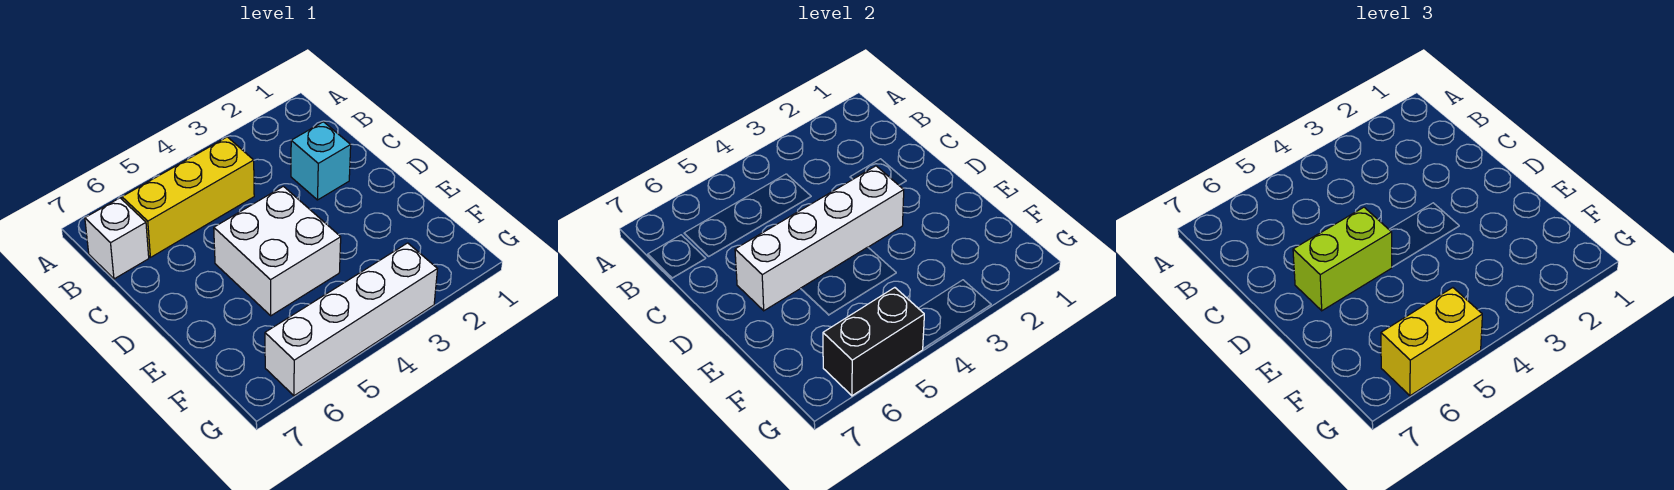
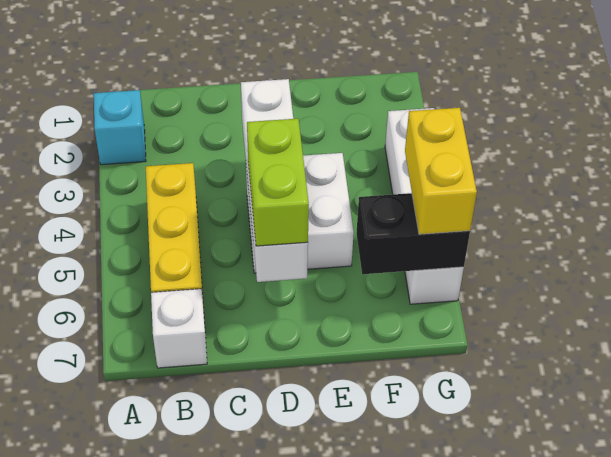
cyan 1x1 brick [291,122,351,200] -> cyan 1x1 brick moved to [94,90,146,165]
black 1x2 brick [823,288,924,396] -> black 1x2 brick turned to [356,193,470,274]

